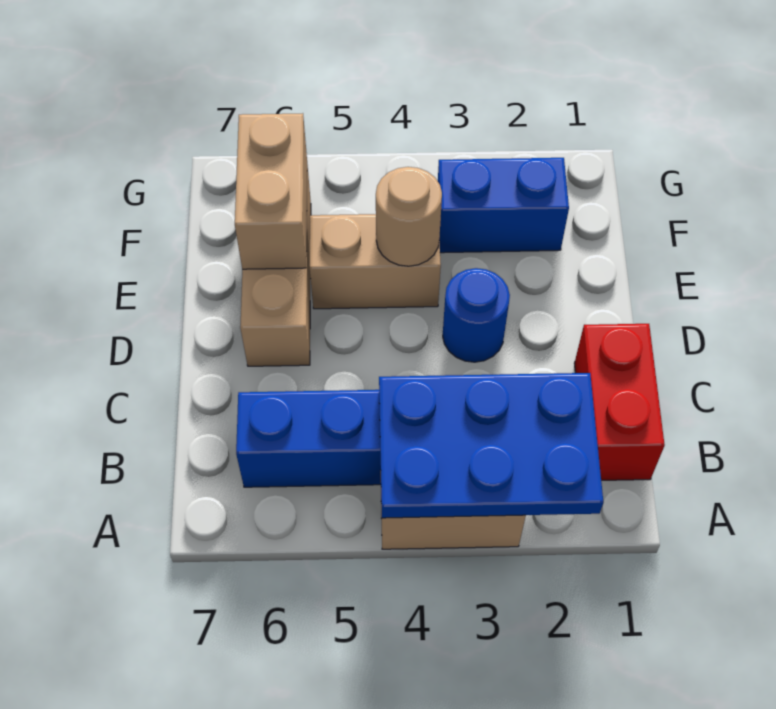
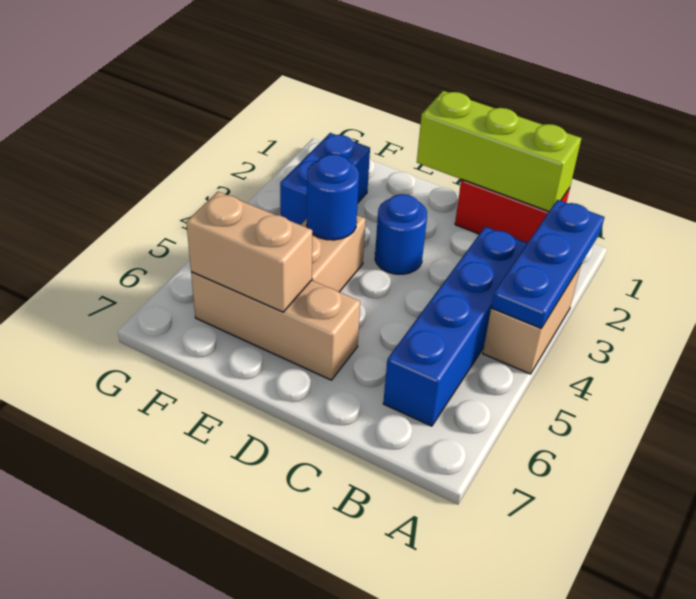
blue 2x3 plate [379,373,604,518] -> blue 1x3 plate [491,200,604,328]
none -> lime 1x3 brick [417,91,581,211]
tan 1x1 round brick [376,167,442,266] -> blue 1x1 round brick [307,154,359,240]

